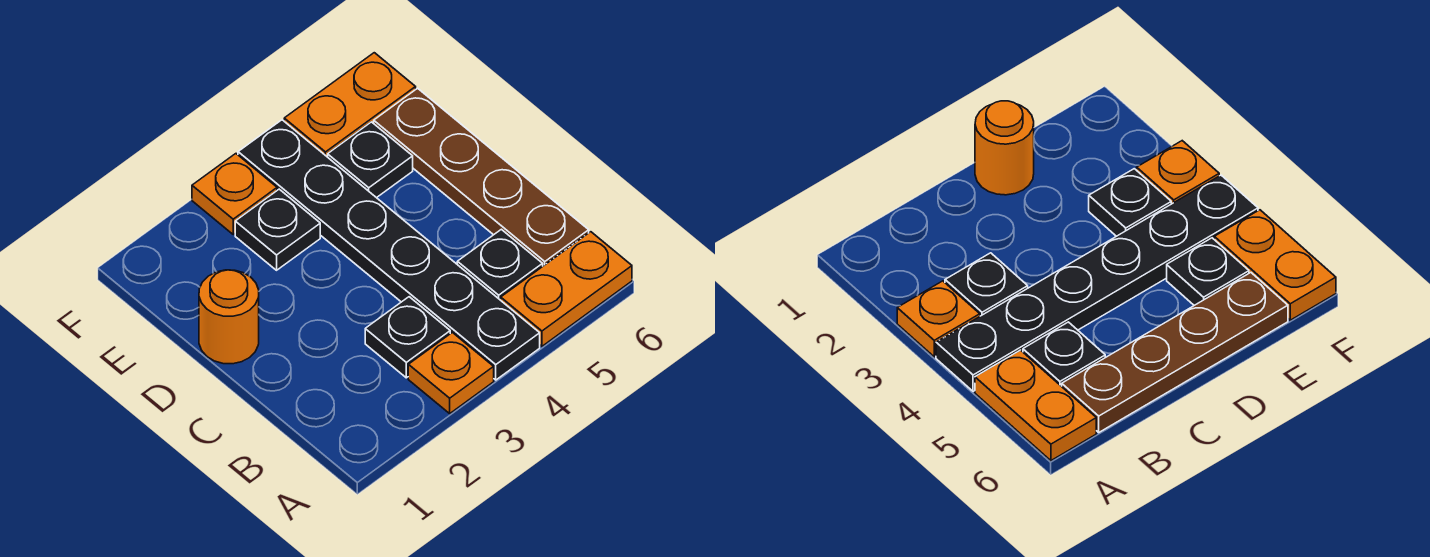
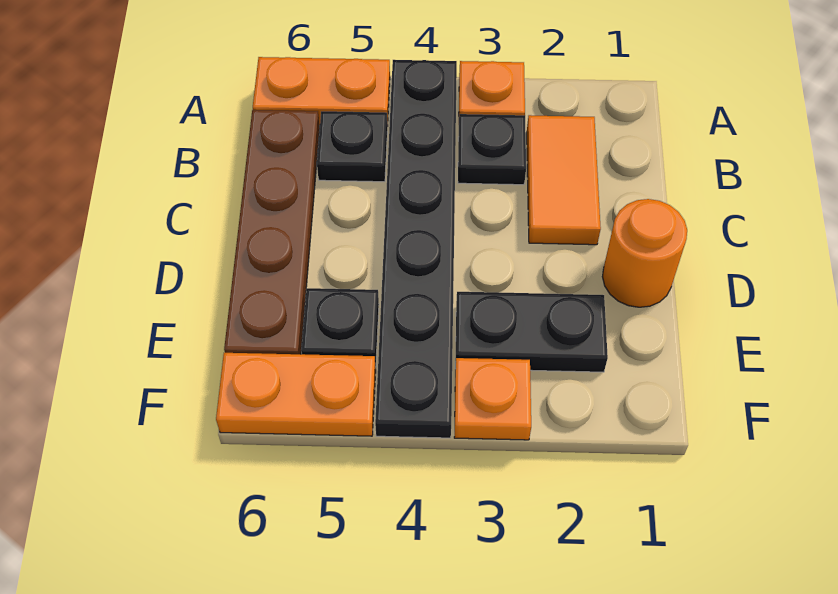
none -> orange 1x2 tile [527,115,601,245]
black 1x1 plate [235,189,320,270] -> black 1x2 plate [455,292,608,372]

